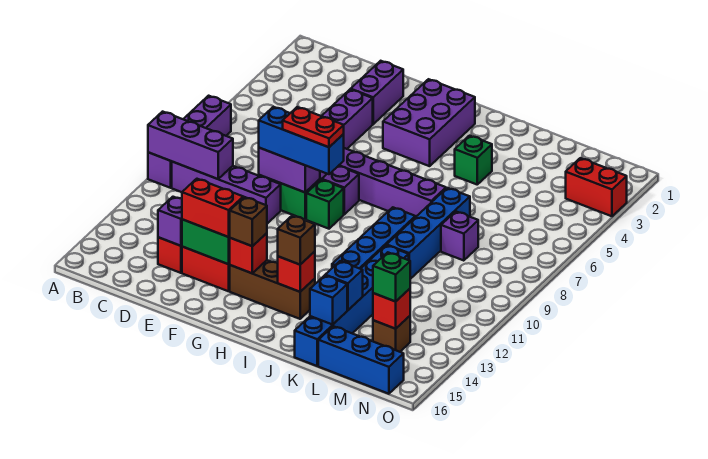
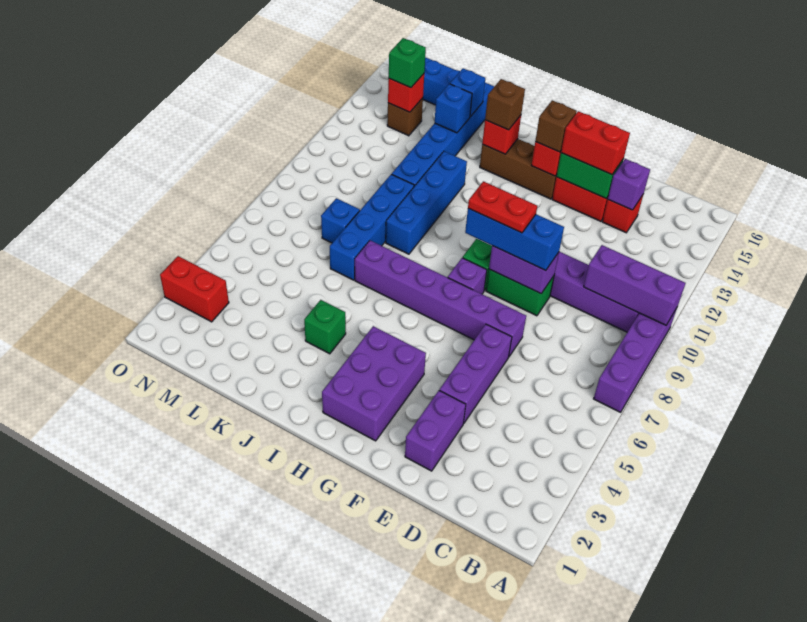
purple 1x1 brick [441,211,478,261] -> blue 1x1 brick [321,198,360,243]

